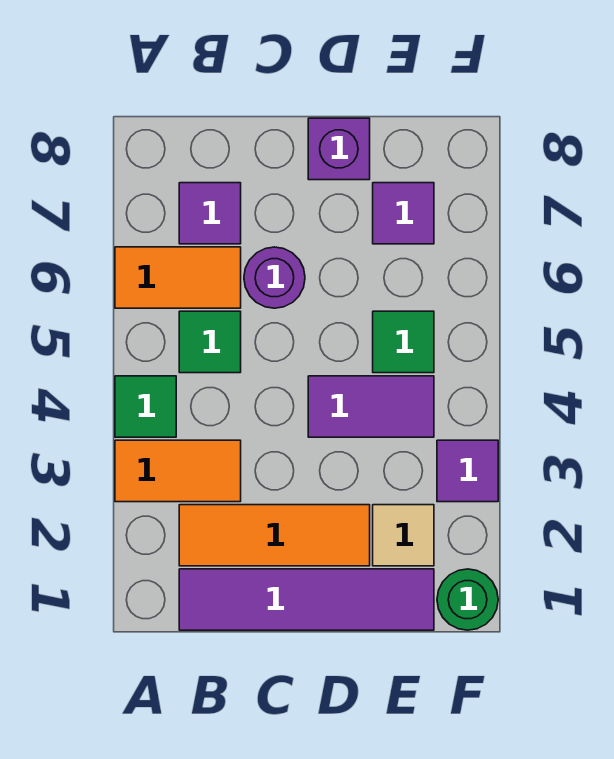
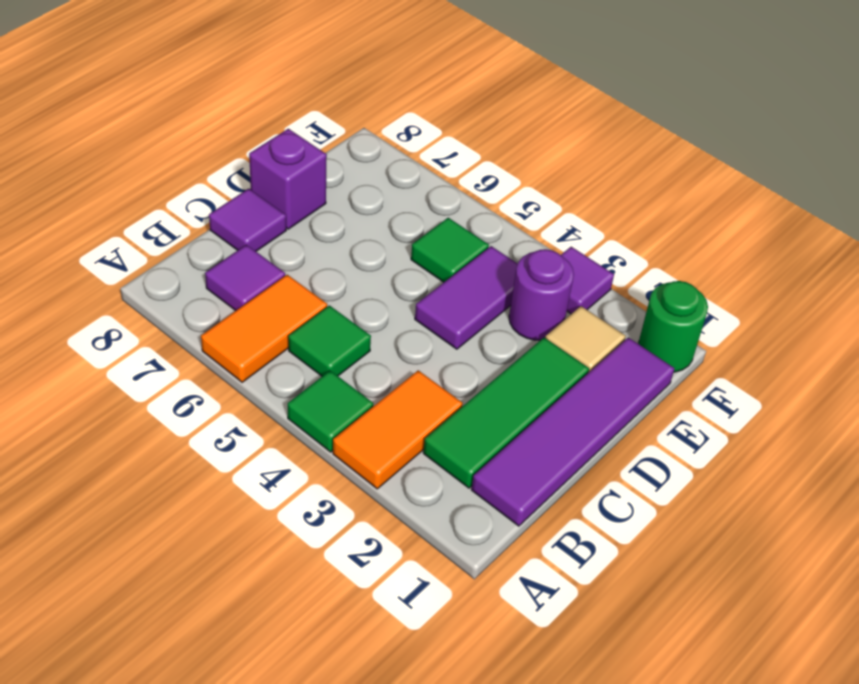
orange 1x3 tile [179,505,370,566] -> green 1x3 tile [423,338,589,488]
purple 1x1 round brick [244,247,305,308] -> purple 1x1 round brick moved to [509,249,574,340]
purple 1x1 tile [373,183,434,244] -> purple 1x1 tile moved to [209,189,286,251]

